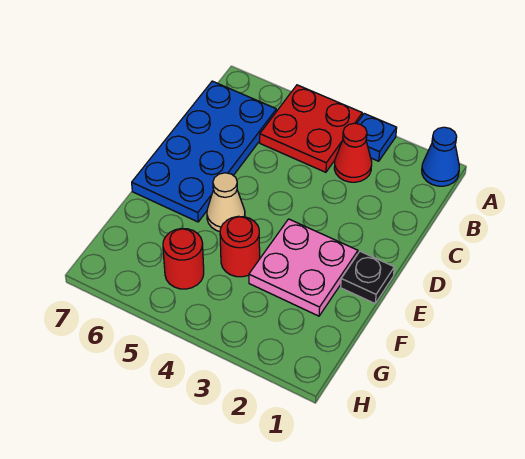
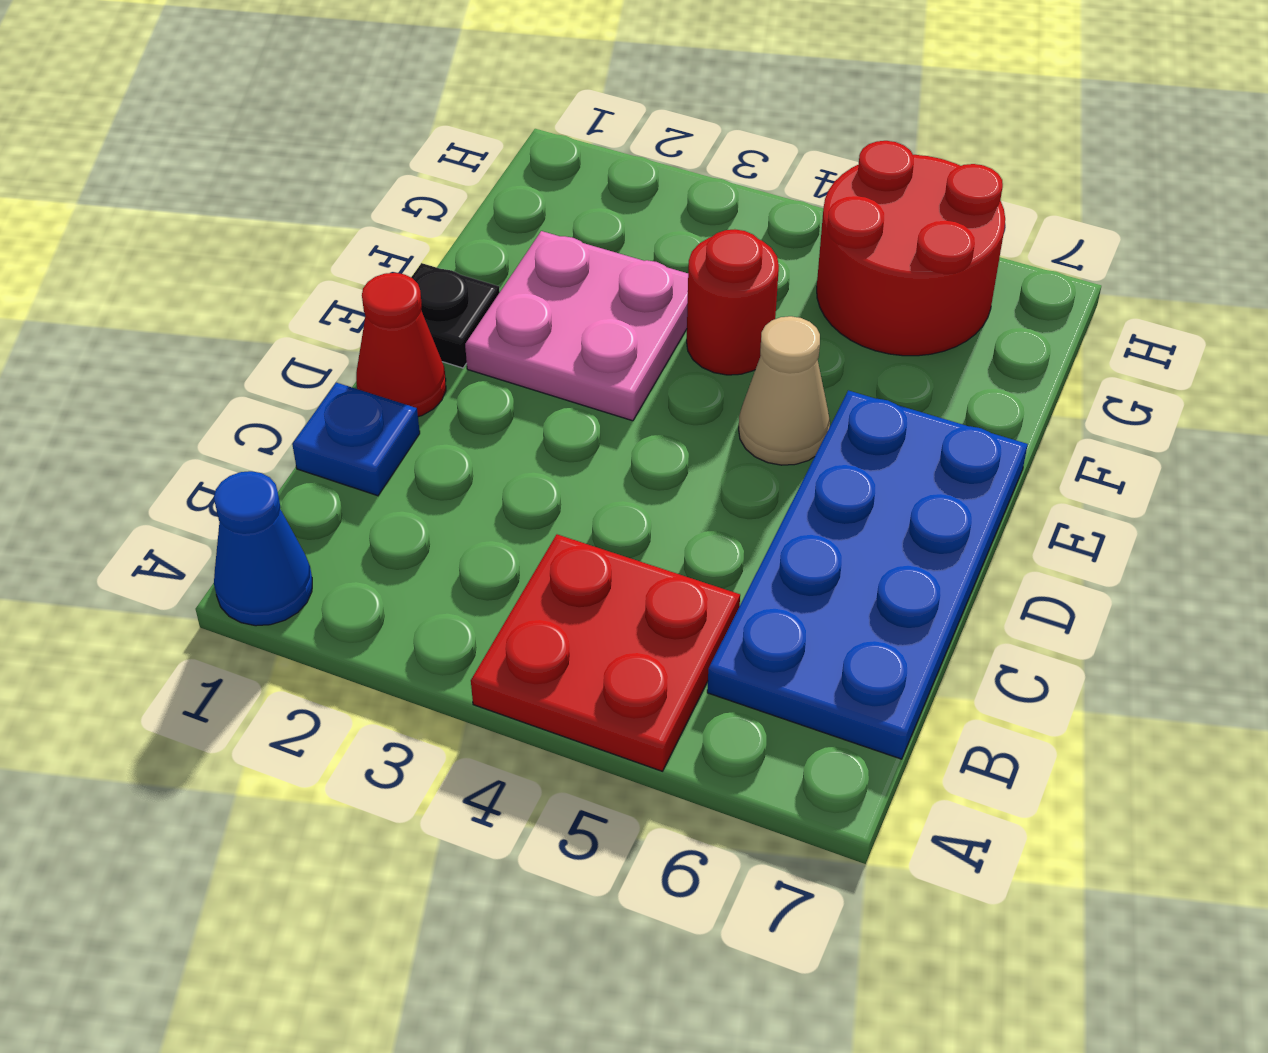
blue 1x1 plate [357,114,397,161] -> blue 1x1 plate moved to [292,383,420,496]
red 1x1 cone [334,123,372,182] -> red 1x1 cone moved to [356,273,446,417]
red 1x1 round brick [163,229,204,289] -> red 2x2 round brick [817,141,1005,356]

